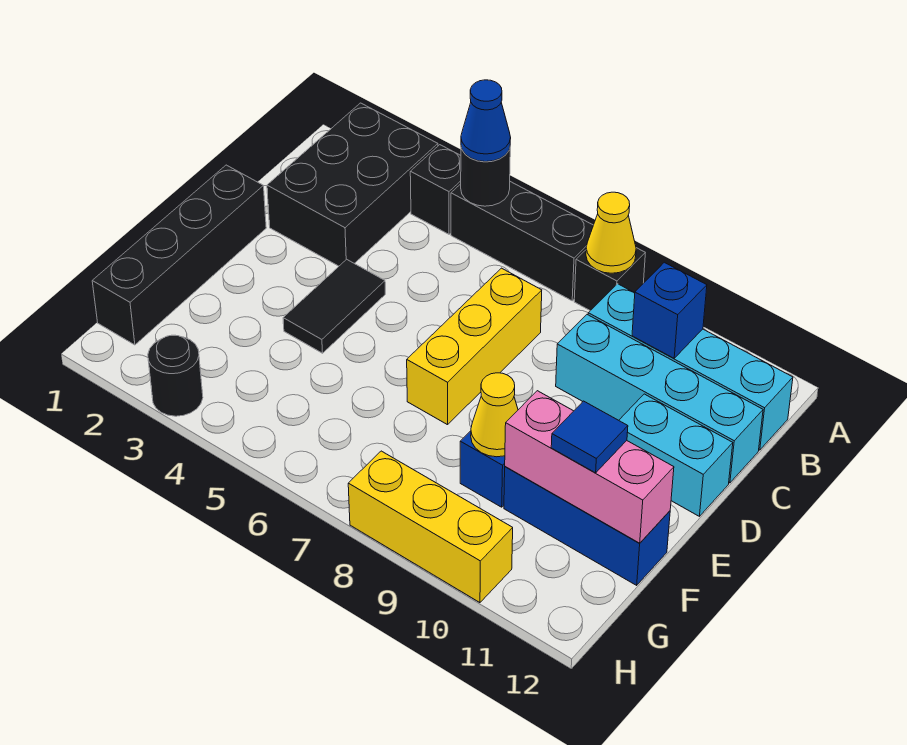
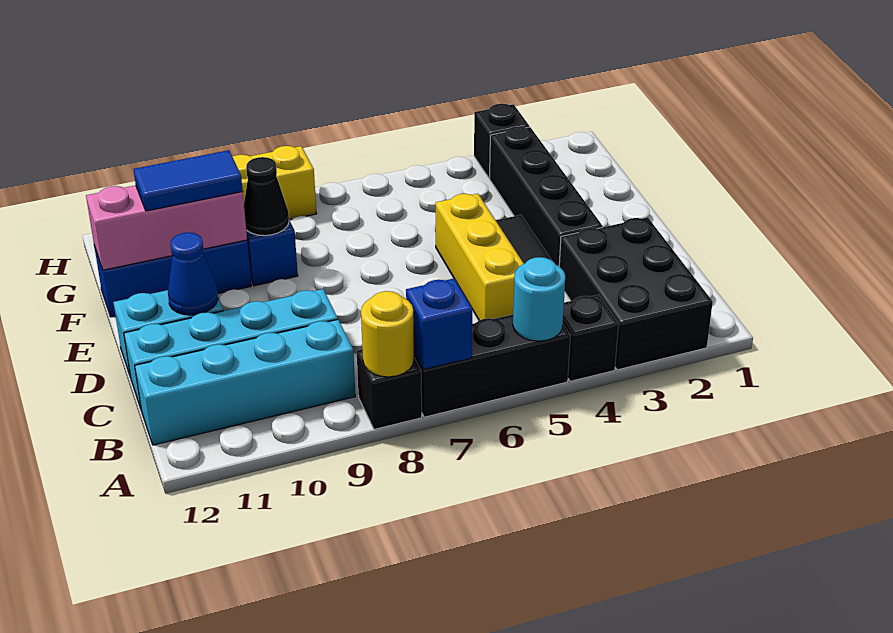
black 1x1 round brick [461,147,510,206] -> cyan 1x1 round brick [513,257,565,341]
blue 1x1 cone [461,80,511,162] -> blue 1x1 cone moved to [168,232,218,315]
yellow 1x1 cone [586,192,636,273] -> yellow 1x1 round brick [361,291,414,377]
blue 1x1 brick [632,262,707,358] -> blue 1x1 brick moved to [406,279,472,369]
yellow 1x3 brick [407,268,542,425] -> yellow 1x3 brick moved to [436,194,524,320]
black 1x4 brick [92,165,266,345] -> black 1x4 brick moved to [490,127,603,266]
yellow 1x1 cone [471,373,518,457] -> black 1x1 cone [244,157,289,236]
blue 1x1 tile [551,401,628,473] -> blue 1x2 tile [134,150,243,211]
black 1x1 round brick [148,335,203,416] -> black 1x1 brick [474,104,529,178]

